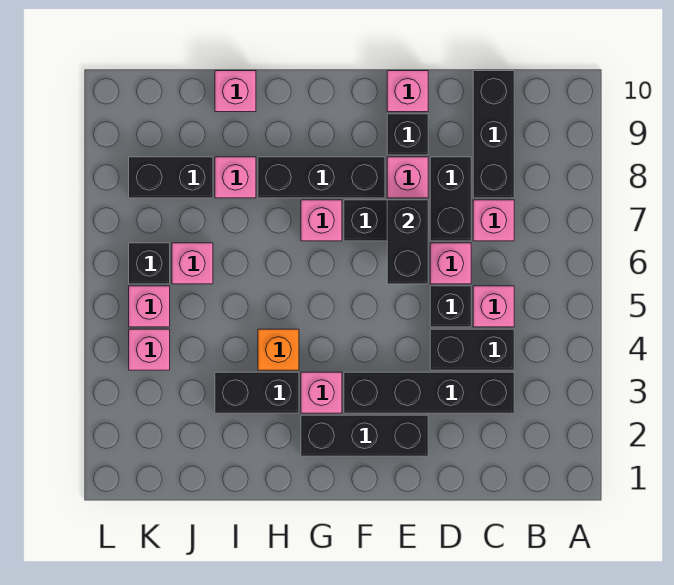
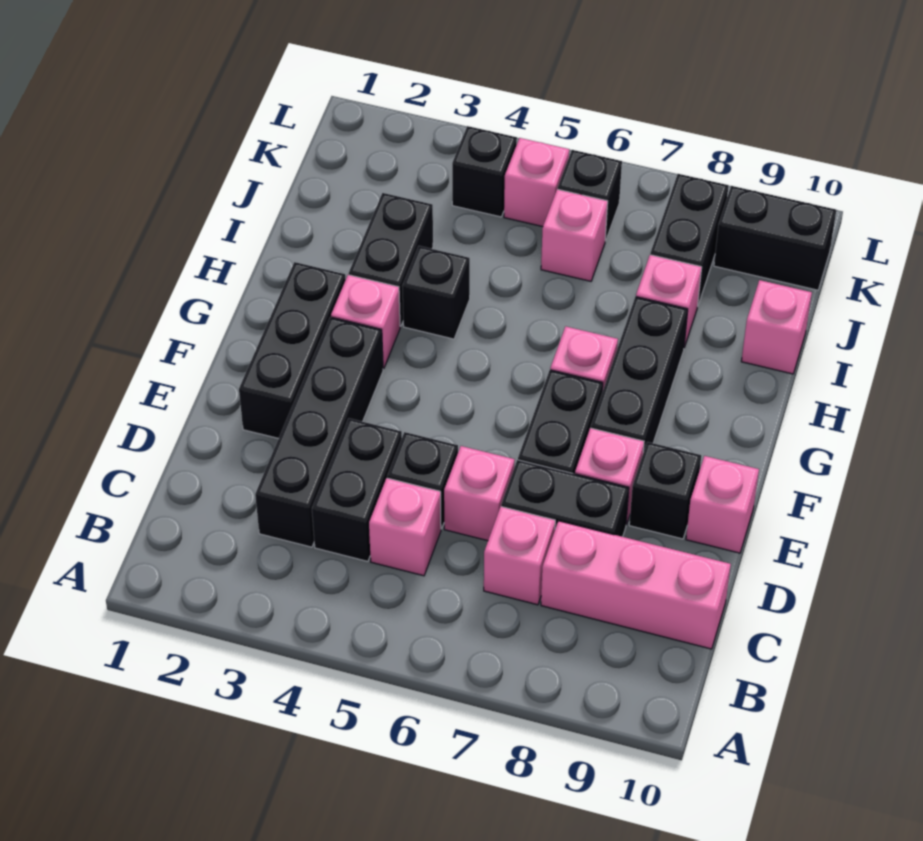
black 1x3 brick [473,71,514,198] -> pink 1x3 brick [541,521,731,649]
black 1x2 brick [387,200,428,284] -> black 1x2 brick moved to [714,186,836,290]
orange 1x1 brick [258,329,299,370] -> black 1x1 brick [402,246,470,339]
pink 1x1 brick [129,329,170,370] -> black 1x1 brick [452,126,517,217]

